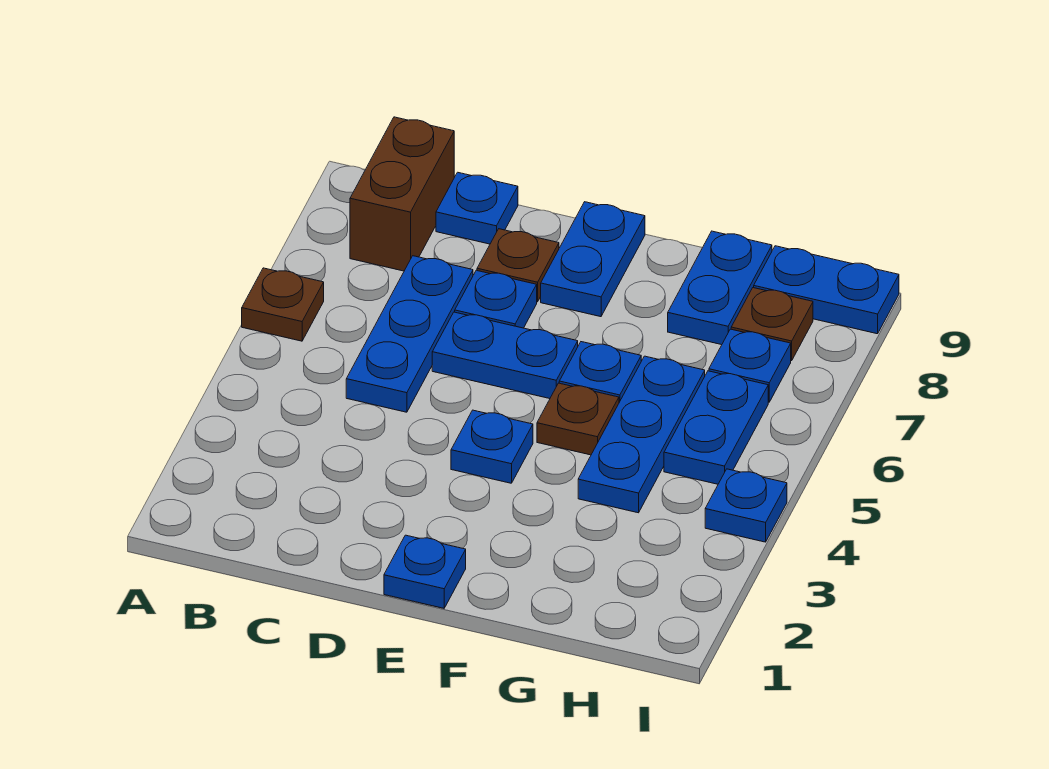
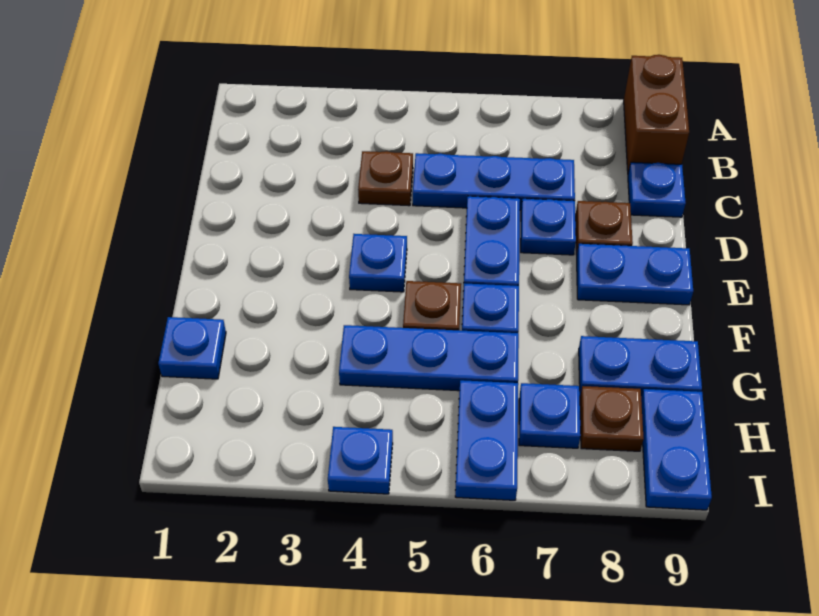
brown 1x1 plate [242,268,324,341] -> brown 1x1 plate moved to [358,151,413,206]
brown 1x2 brick [350,117,454,271] -> brown 1x2 brick turned to [624,55,689,173]
blue 1x1 plate [384,535,466,608] -> blue 1x1 plate moved to [158,317,226,379]
blue 1x2 plate [664,371,768,484] -> blue 1x2 plate turned to [455,380,518,500]

